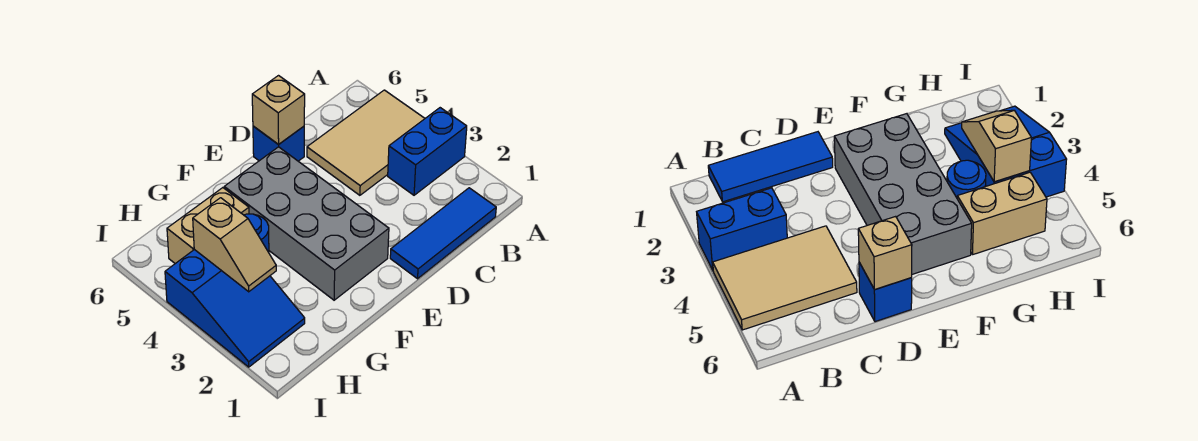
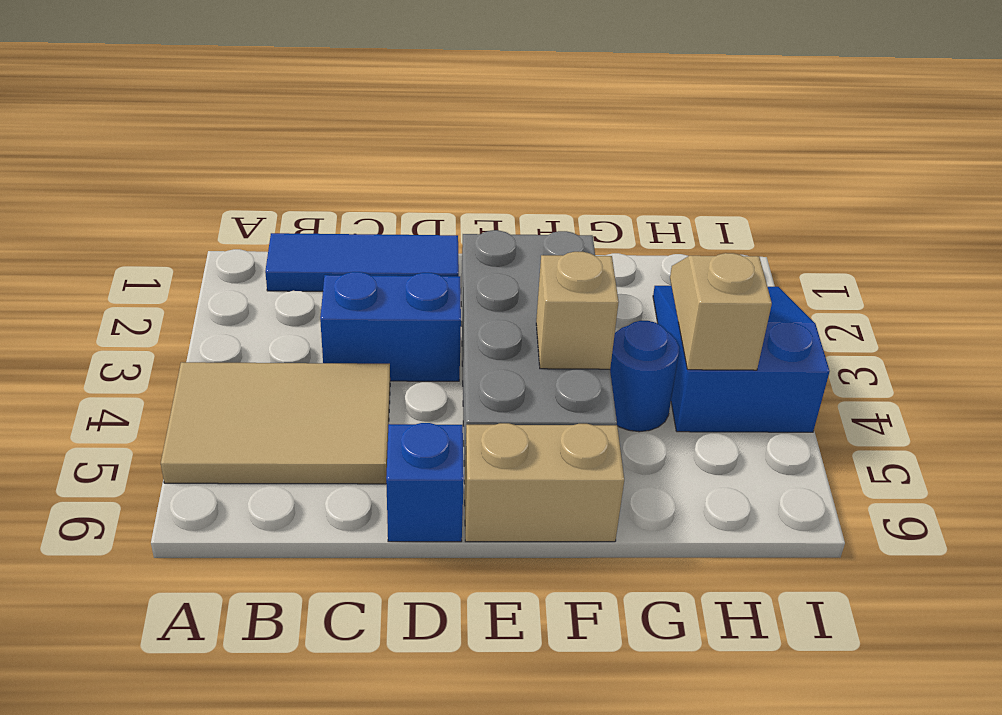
blue 1x2 brick [388,108,467,195] -> blue 1x2 brick moved to [320,272,461,381]
tan 1x1 brick [252,76,305,145] -> tan 1x1 brick moved to [536,252,619,369]
tan 1x2 brick [167,188,249,264] -> tan 1x2 brick moved to [465,423,624,542]

